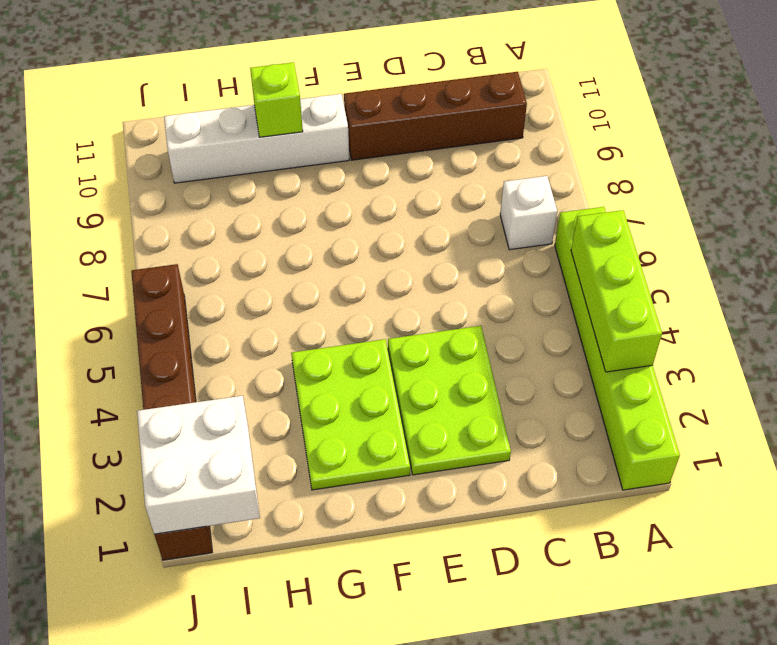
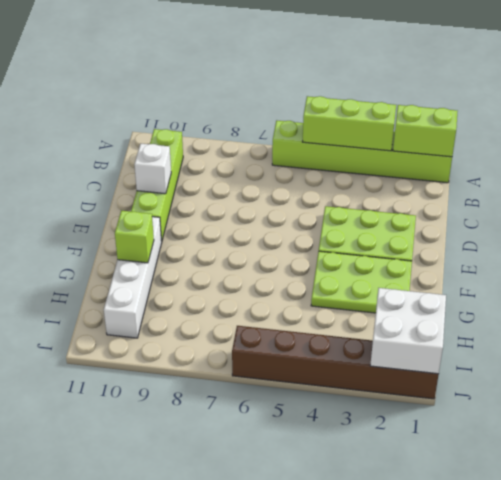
none -> lime 1x2 brick [393,105,457,157]
white 1x1 brick [500,176,557,250] -> white 1x1 brick moved to [134,144,171,194]
brown 1x4 brick [344,72,527,160] -> lime 1x4 brick [131,129,183,241]

